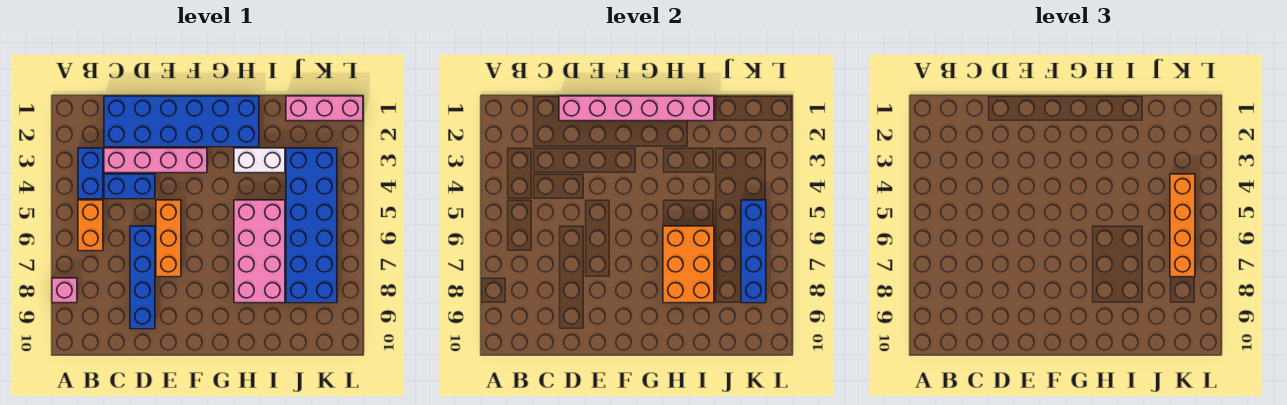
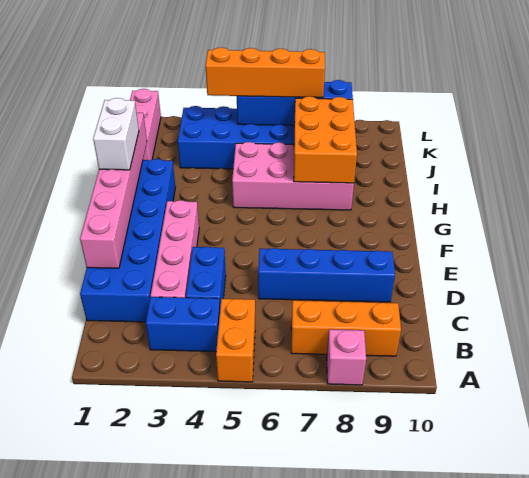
orange 1x2 brick [78,200,103,251] -> orange 1x2 brick turned to [216,299,255,382]
orange 1x3 brick [156,200,181,277] -> orange 1x3 brick moved to [291,300,401,356]
white 1x2 brick [234,148,285,173] -> white 1x2 brick moved to [93,98,139,170]
orange 2x3 brick [663,226,714,303] -> orange 2x3 brick turned to [294,96,357,183]

